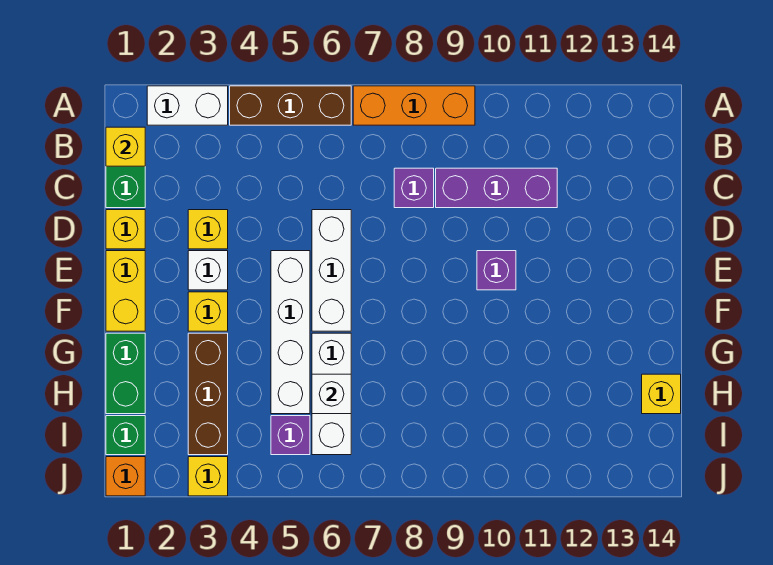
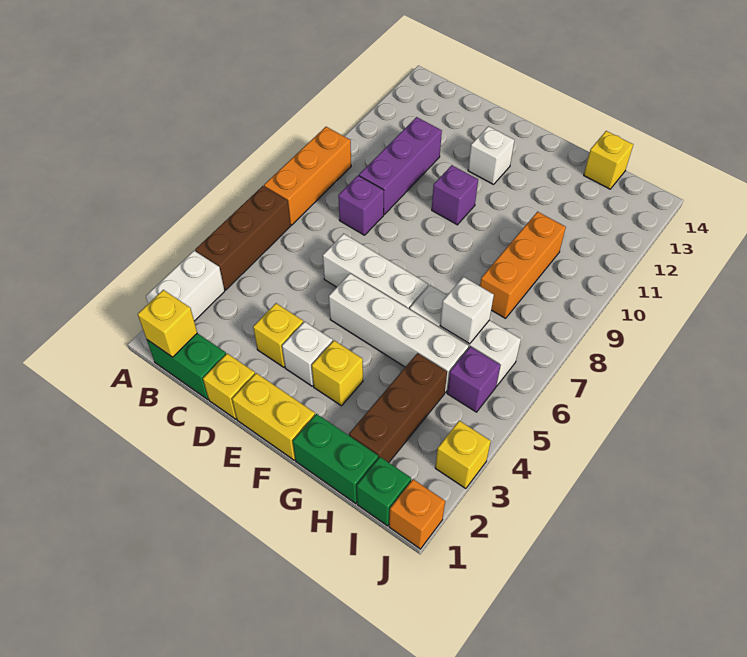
none -> white 1x1 brick [468,126,514,185]
brown 1x3 brick [188,333,228,455] -> brown 1x3 brick turned to [349,353,447,462]
none -> orange 1x3 brick [480,212,566,318]

